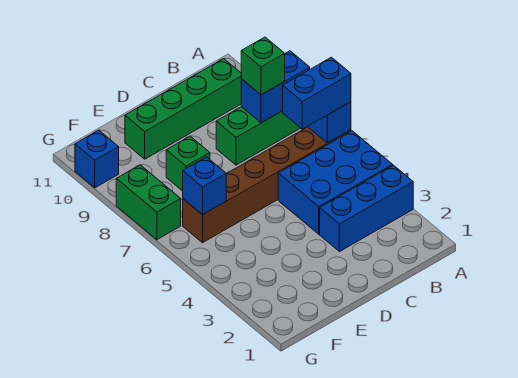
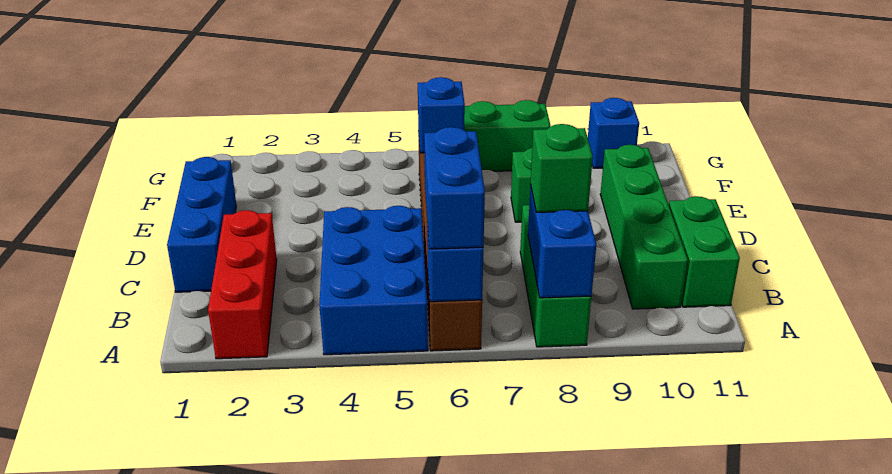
none -> red 1x3 brick [208,210,277,359]
blue 1x3 brick [320,165,413,252] -> blue 1x3 brick moved to [167,157,236,292]
none -> green 1x2 brick [669,196,740,307]

